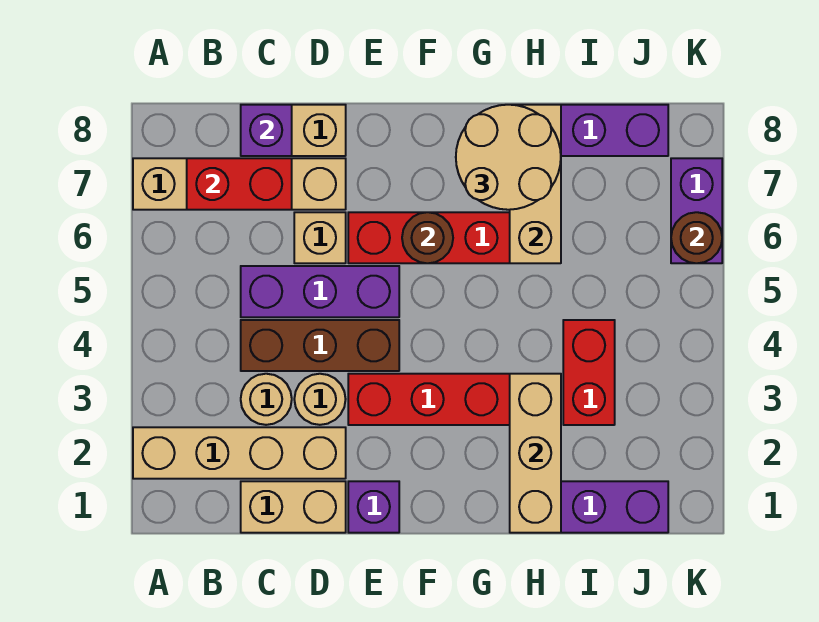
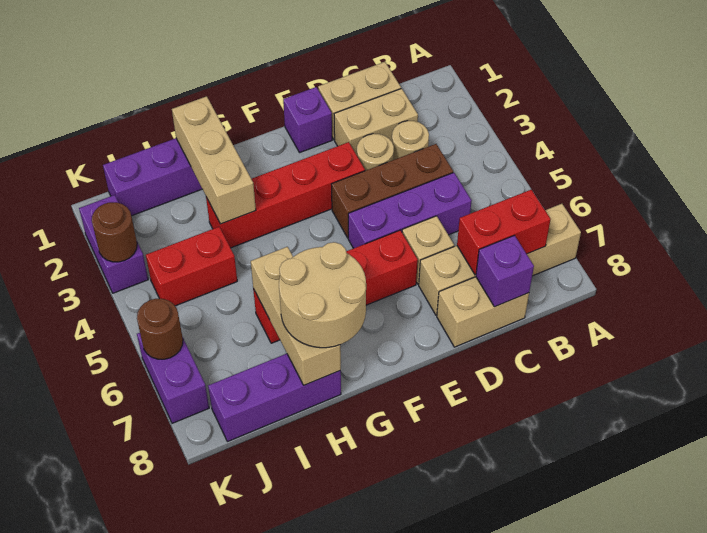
tan 1x4 brick [133,427,346,479] -> tan 1x2 brick [334,88,418,155]
brown 1x1 round brick [402,212,453,263] -> brown 1x1 round brick moved to [92,202,137,262]
red 1x2 brick [563,320,615,425] -> red 1x2 brick turned to [146,227,237,306]
none -> purple 1x2 brick [79,195,148,293]

